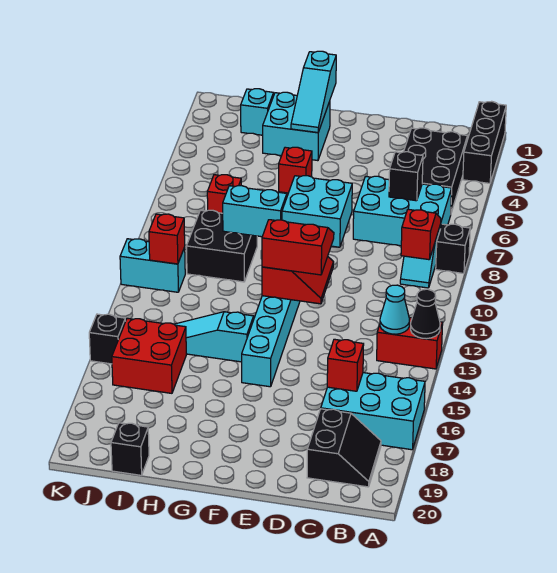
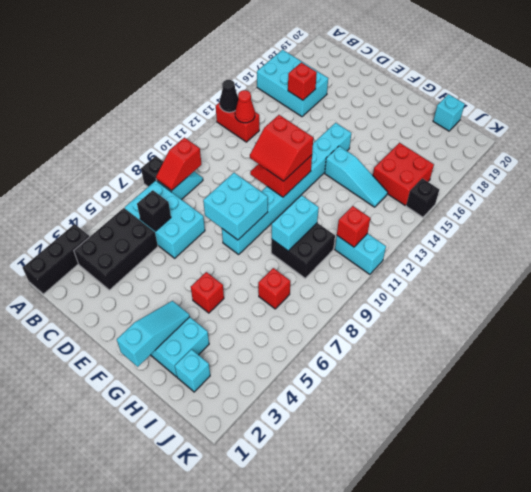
cyan 1x1 cone [380,285,409,334] -> red 1x1 cone [235,90,255,123]
black 2x2 slope [307,409,381,487] -> none
cyan 1x2 brick [223,186,287,237] -> cyan 1x2 brick turned to [272,195,319,251]
black 1x1 brick [111,423,149,475] -> cyan 1x1 brick [433,94,465,131]

